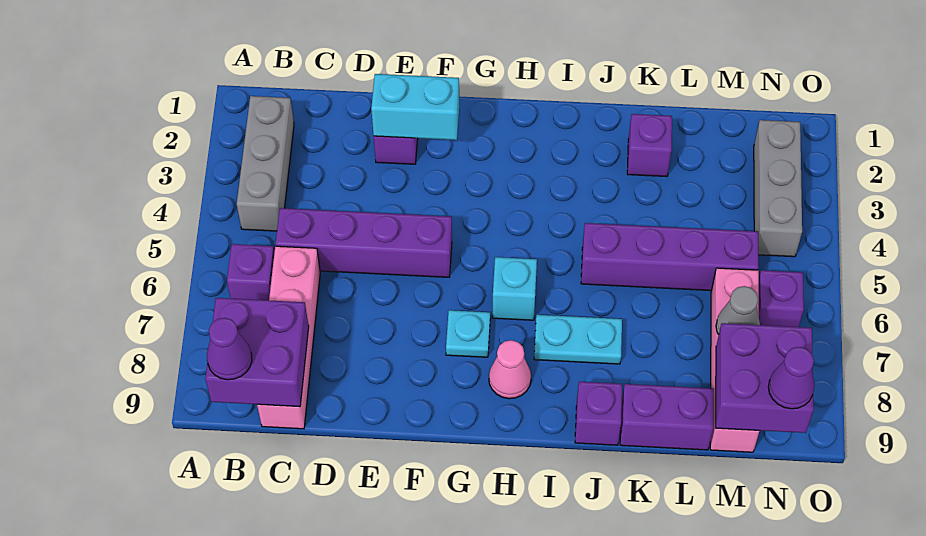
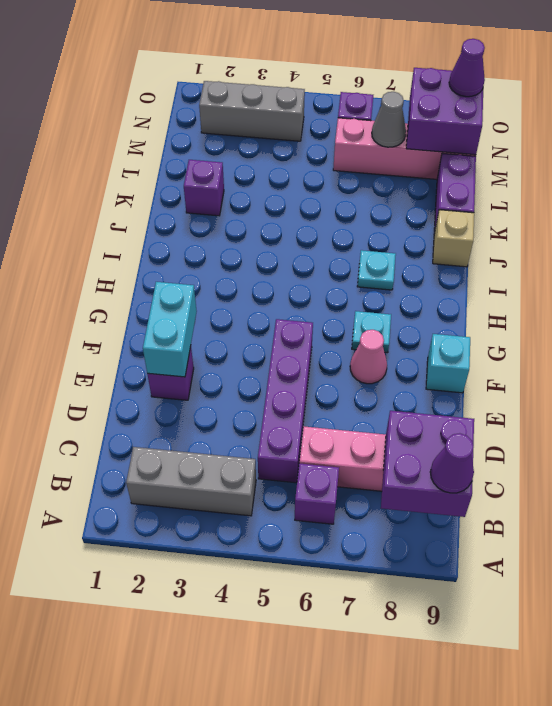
cyan 1x1 brick [492,257,537,320] -> cyan 1x1 brick moved to [426,334,470,393]
pink 1x1 cone [489,340,531,399] -> pink 1x1 cone moved to [350,330,387,384]
cyan 1x2 plate [534,315,622,364] -> cyan 1x1 plate [357,250,396,290]
purple 1x4 brick [581,223,758,291] -> none
purple 1x1 brick [575,382,622,445] -> tan 1x1 brick [433,210,474,267]

